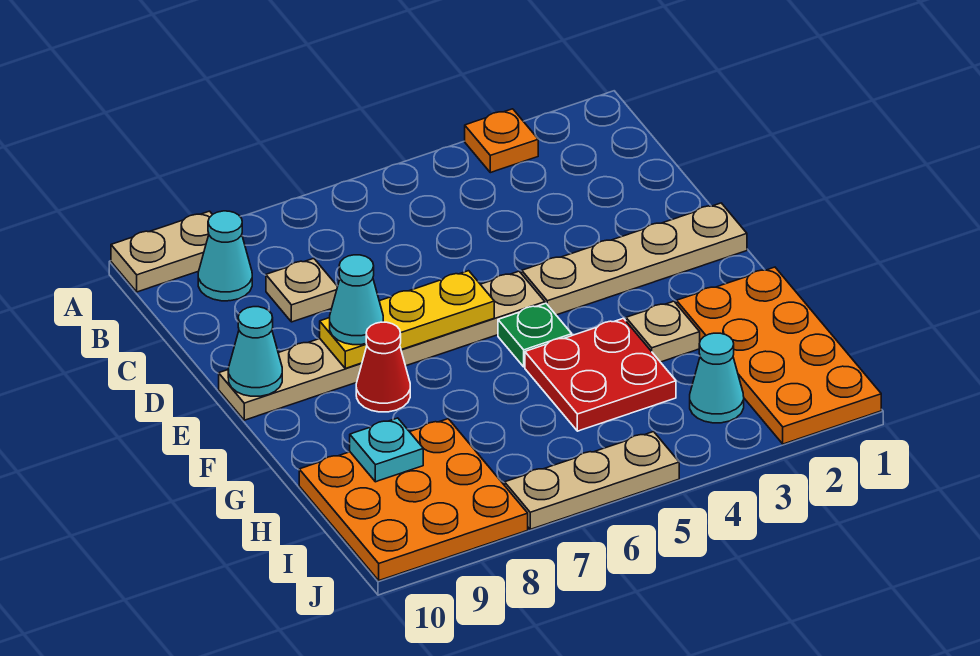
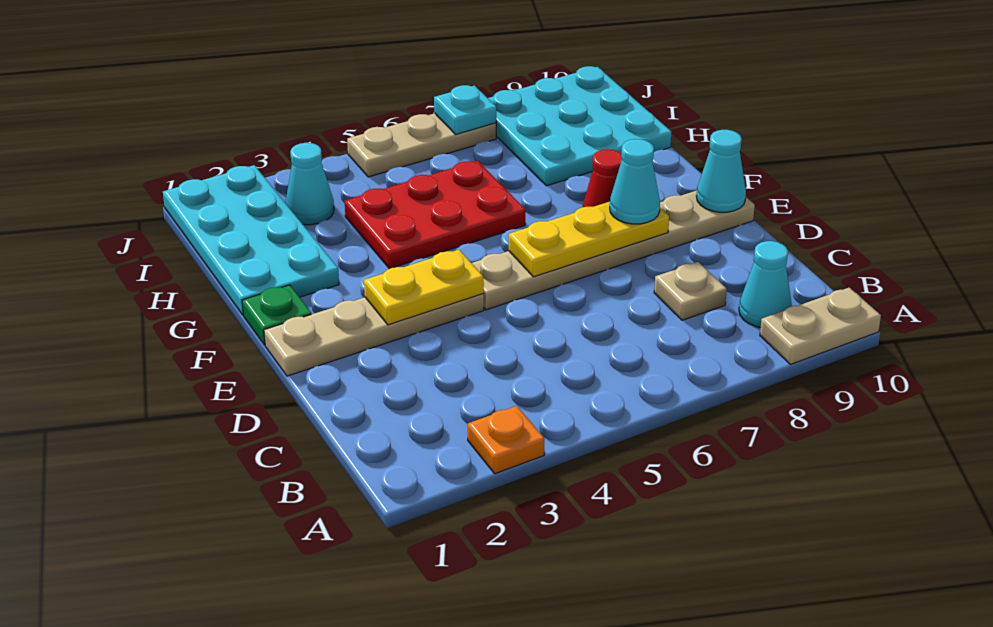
none -> yellow 1x2 plate [364,250,484,325]
green 1x1 plate [498,303,572,367] -> green 1x1 plate moved to [242,285,311,345]
orange 2x4 plate [677,267,881,444] -> cyan 2x4 plate [163,165,339,315]
tan 1x1 plate [626,301,700,362] -> none
red 2x2 plate [525,318,676,431] -> red 2x3 plate [345,161,525,269]
orange 3x3 plate [299,419,528,580] -> cyan 3x3 plate [488,66,671,186]
cyan 1x1 plate [350,418,423,482] -> cyan 1x1 plate moved to [434,85,496,134]

